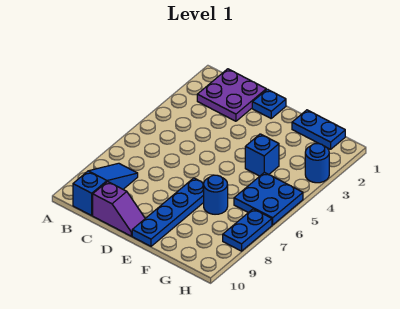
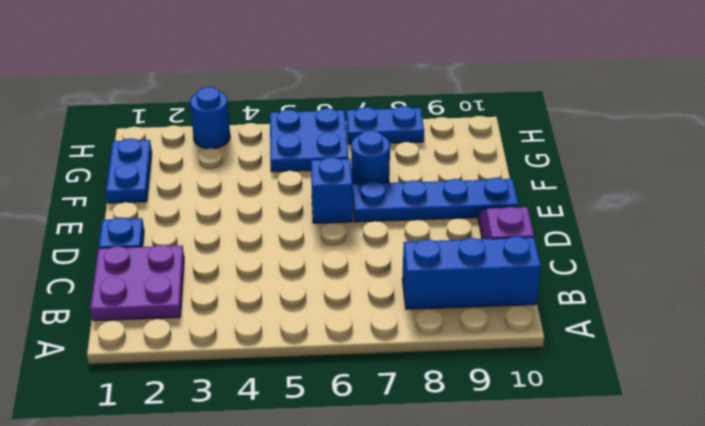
blue 1x3 slope [73,163,138,216] -> blue 1x3 brick [402,236,541,309]
blue 1x1 brick [245,134,279,176] -> blue 1x1 brick moved to [311,157,352,223]

